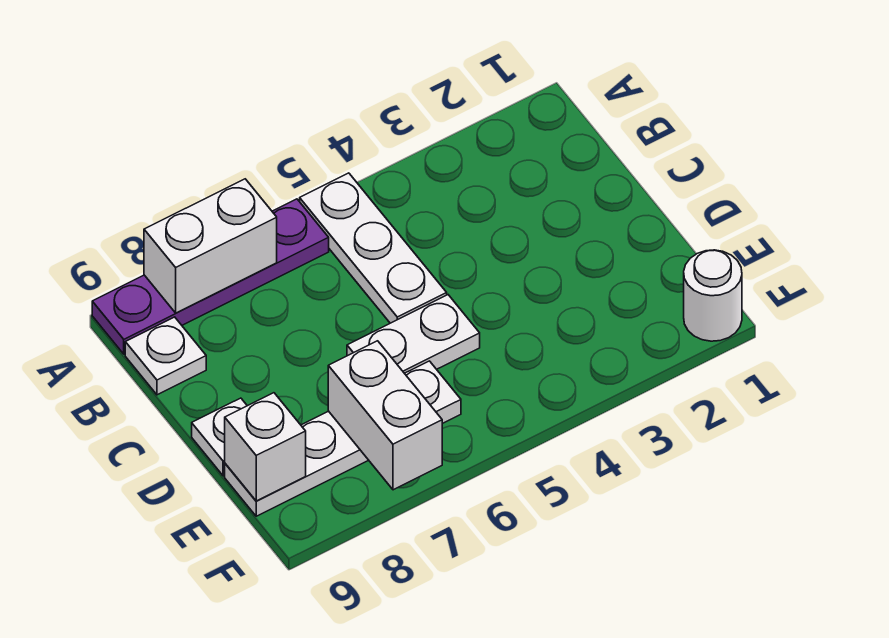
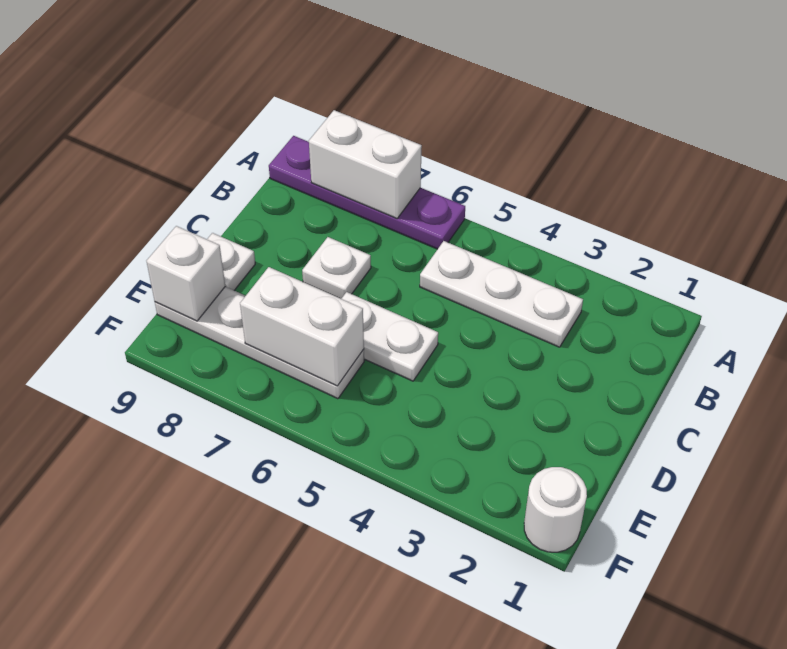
white 1x3 plate [300,173,447,323] -> white 1x3 plate turned to [420,241,583,347]
white 1x1 plate [125,317,206,395] -> white 1x1 plate moved to [302,237,371,299]
white 1x2 brick [328,341,442,490] -> white 1x2 brick turned to [240,267,364,386]

